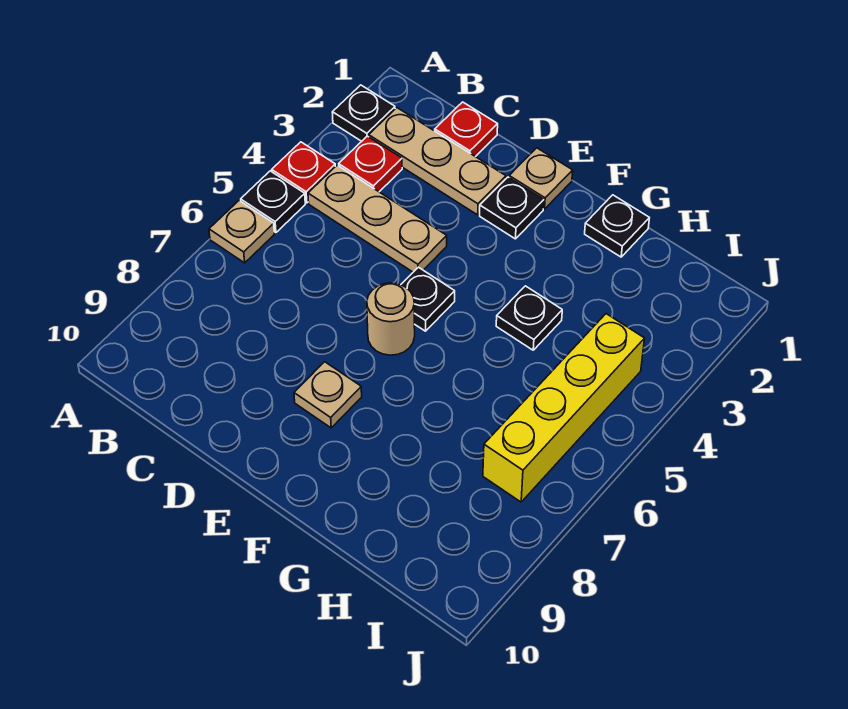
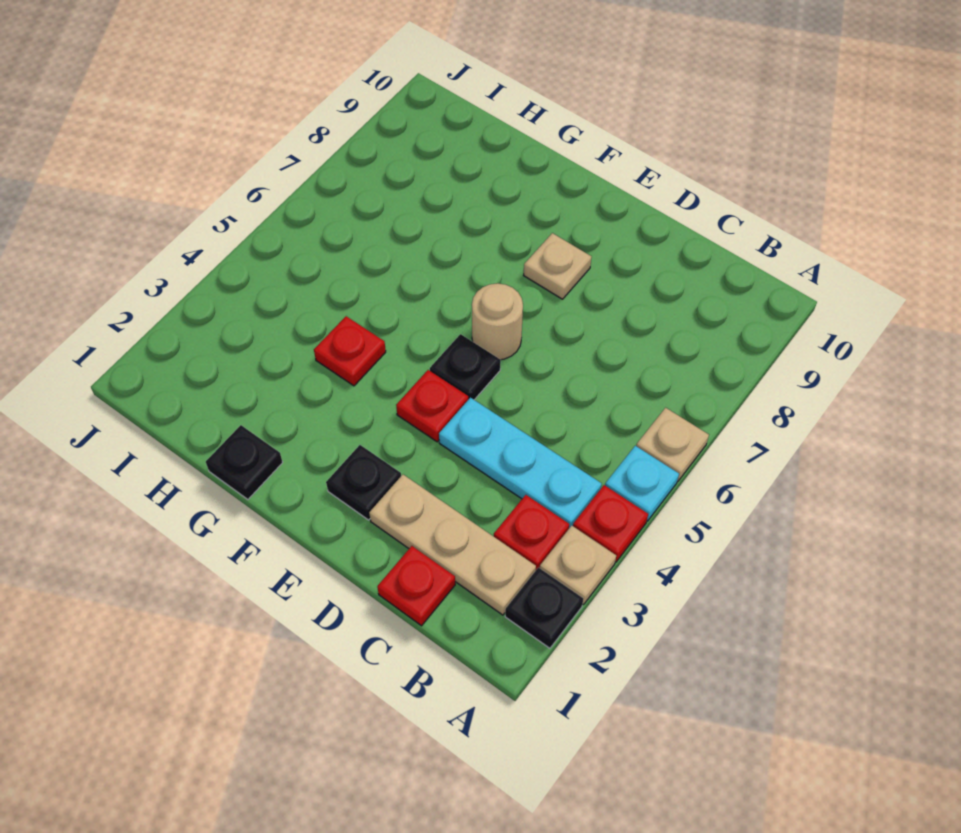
black 1x1 plate [241,171,305,233] -> cyan 1x1 plate [605,446,679,521]
tan 1x3 plate [308,165,447,272] -> cyan 1x3 plate [439,398,602,528]
tan 1x1 plate [509,148,573,209] -> tan 1x1 plate moved to [540,526,616,604]
none -> red 1x1 plate [396,370,468,442]
black 1x1 plate [496,286,562,350] -> red 1x1 plate [314,316,386,386]
yellow 1x4 brick [483,314,645,502] -> none

